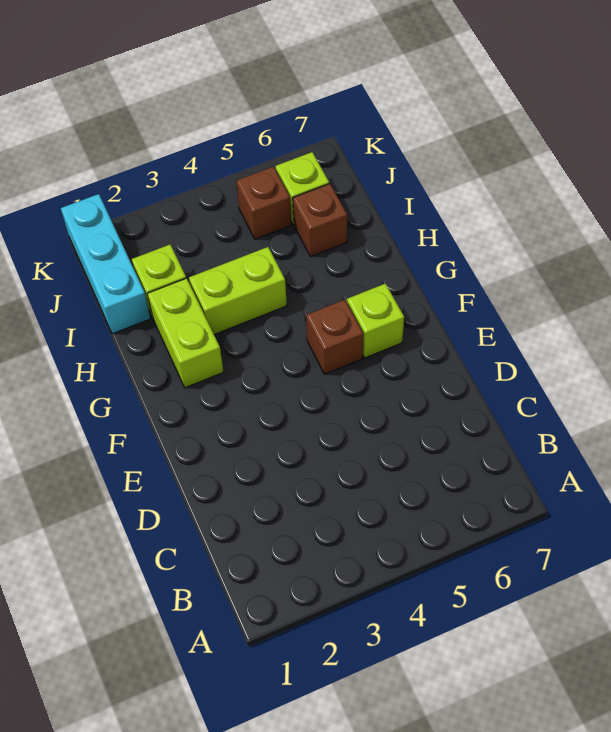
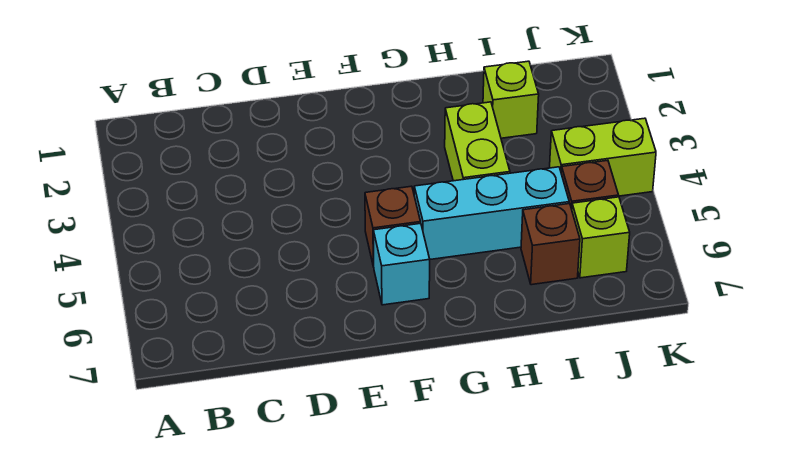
lime 1x1 brick [347,284,404,358] -> cyan 1x1 brick [373,223,430,305]
lime 1x2 brick [148,278,224,388] -> lime 1x2 brick moved to [550,118,656,196]
cyan 1x3 brick [61,194,151,334] -> cyan 1x3 brick moved to [414,167,569,259]

